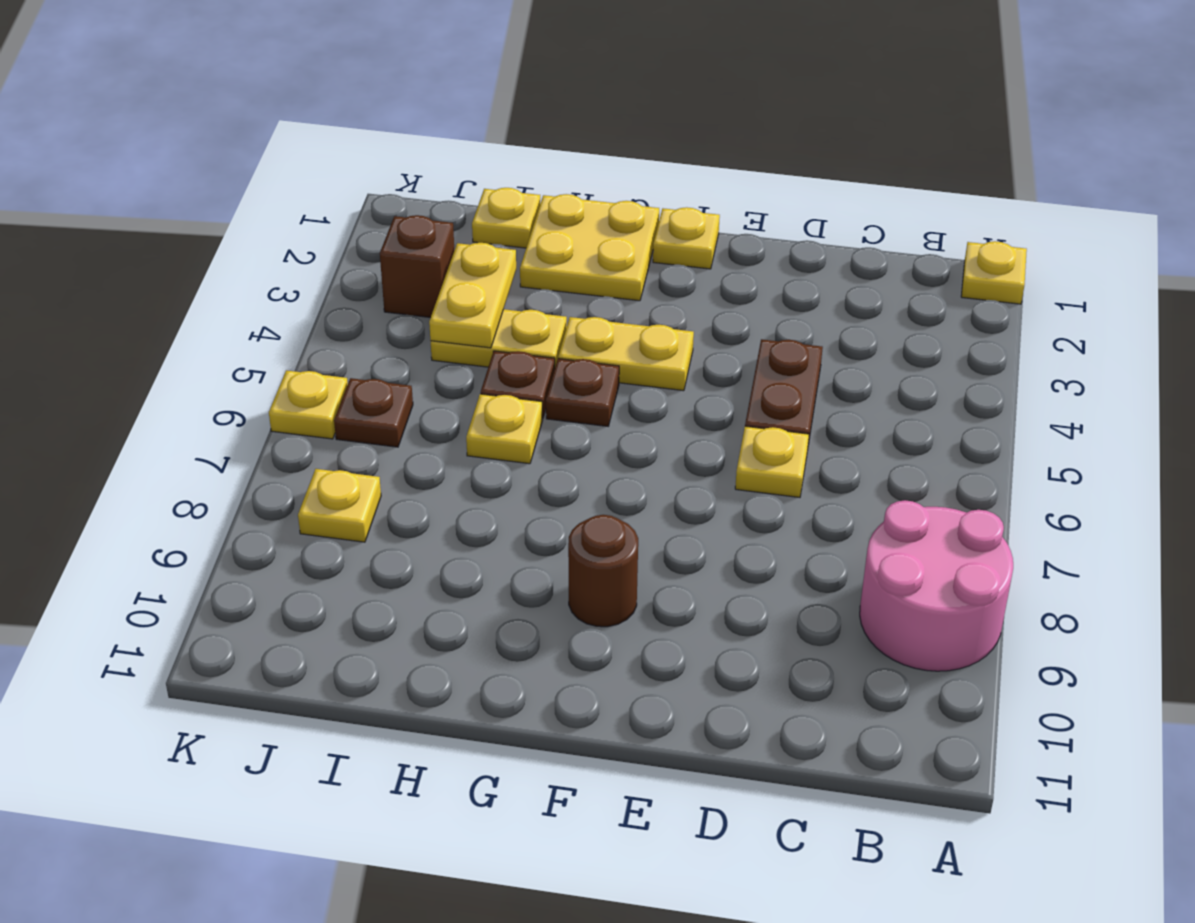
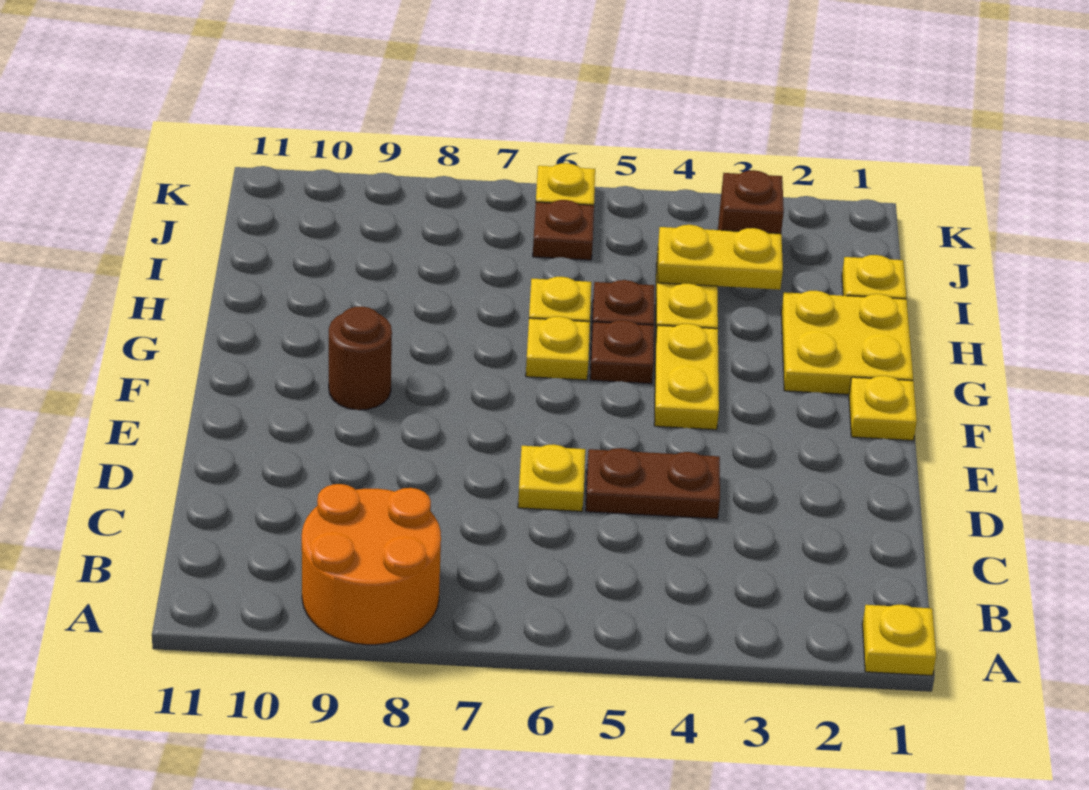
pink 2x2 round brick [860,500,1013,671] -> orange 2x2 round brick [302,484,441,645]
yellow 1x1 plate [298,469,381,542] -> yellow 1x1 plate moved to [526,317,590,380]

